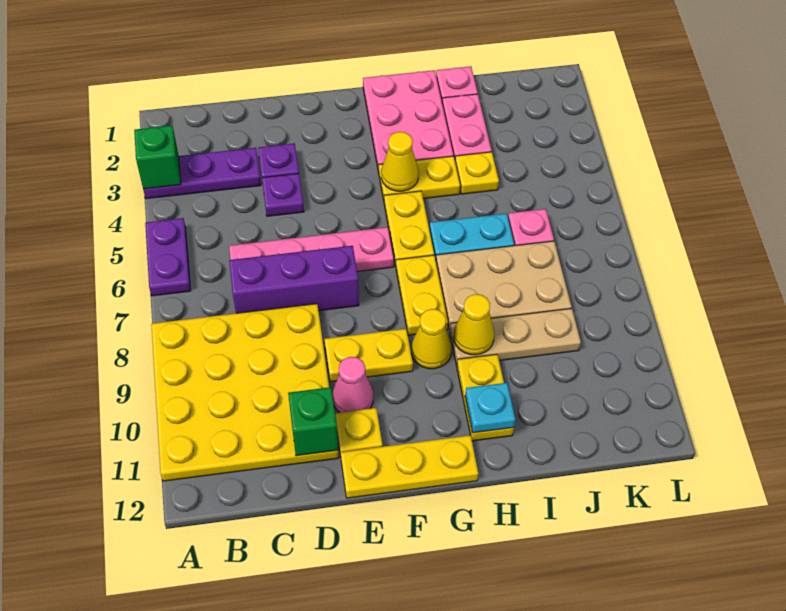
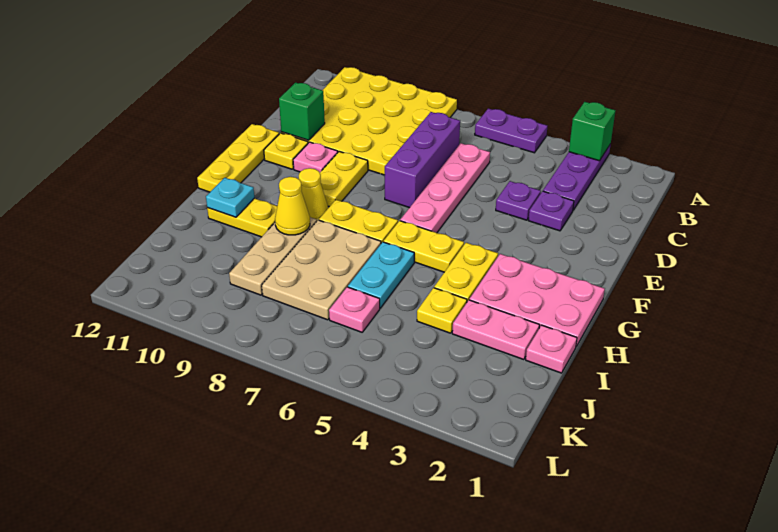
pink 1x1 cone [332,357,373,412] -> pink 1x1 plate [293,142,338,172]
yellow 1x1 cone [381,132,419,191] -> none

